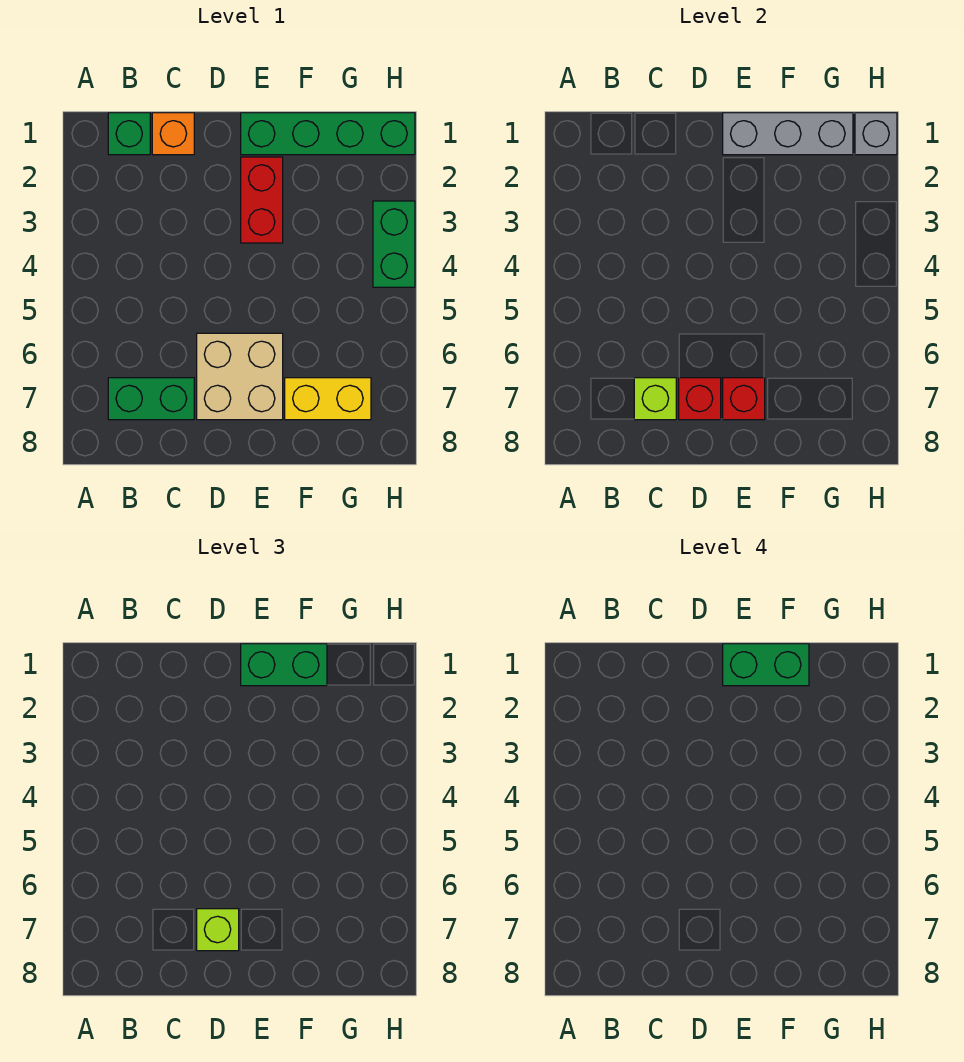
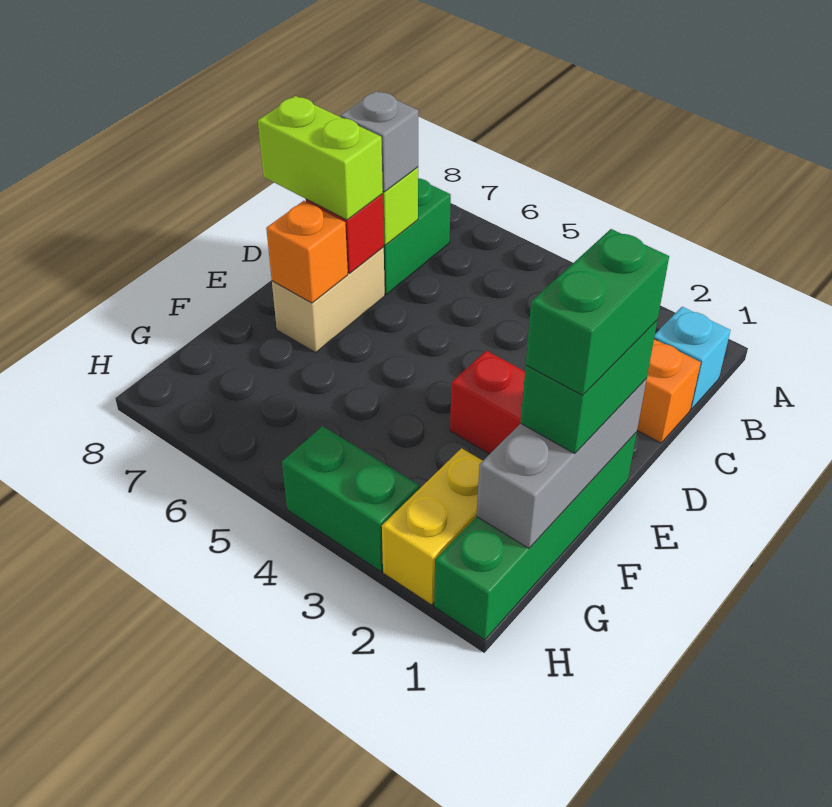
green 1x1 brick [108,113,150,155] -> cyan 1x1 brick [654,307,730,409]
tan 2x2 brick [197,333,283,420] -> tan 1x2 brick [272,247,385,352]
lime 1x1 brick [197,909,239,951] -> lime 1x2 brick [258,96,383,220]
red 1x1 brick [723,378,765,420] -> orange 1x1 brick [266,201,348,303]
yellow 1x2 brick [285,378,371,420] -> yellow 1x2 brick moved to [382,448,483,605]
grey 1x1 brick [855,113,897,155] -> grey 1x1 brick moved to [340,91,418,192]

